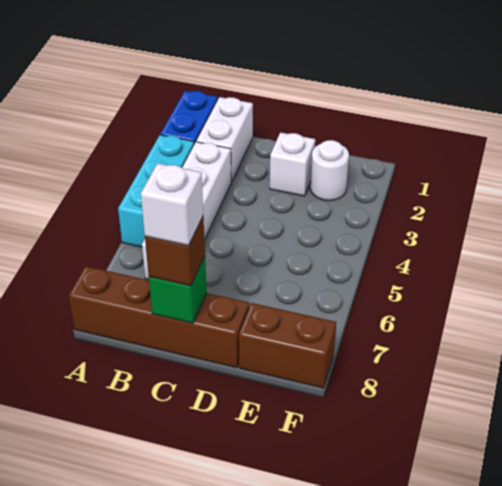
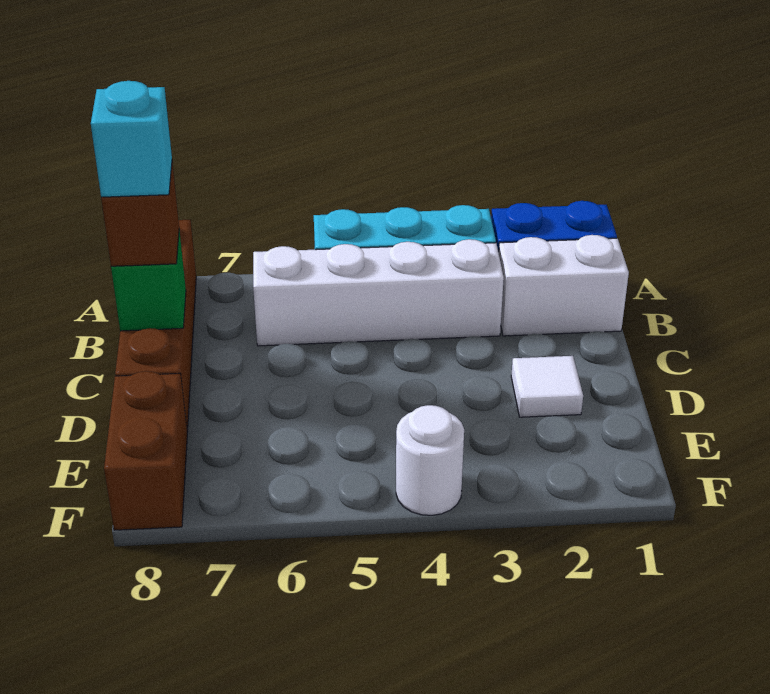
white 1x1 brick [141,163,203,246] -> cyan 1x1 brick [91,81,172,197]
white 1x1 brick [270,133,315,196] -> white 1x1 tile [511,356,583,417]
white 1x1 round brick [310,140,349,201] -> white 1x1 round brick moved to [396,405,464,515]

